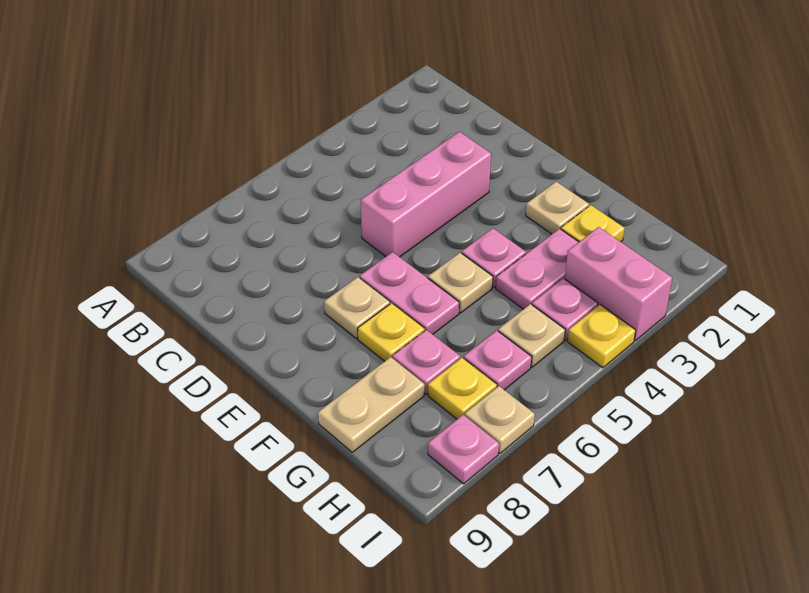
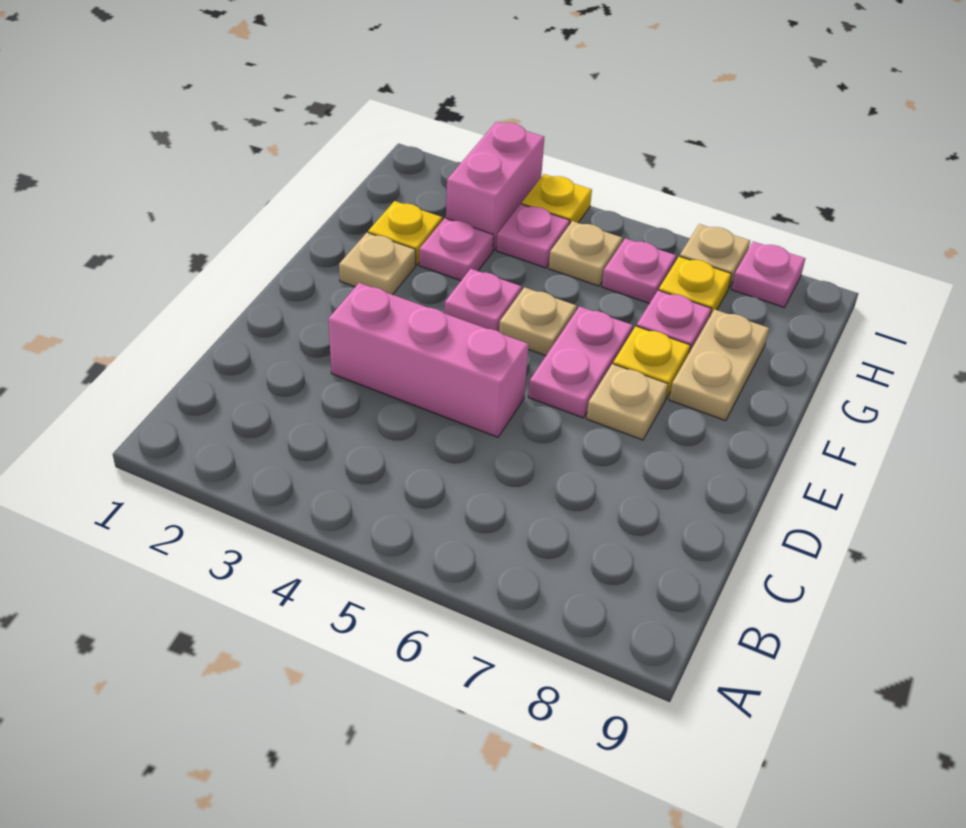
pink 1x2 plate [496,229,578,309] -> pink 1x1 plate [419,218,494,281]
tan 1x2 plate [318,357,425,452] -> tan 1x2 plate turned to [669,309,769,421]

